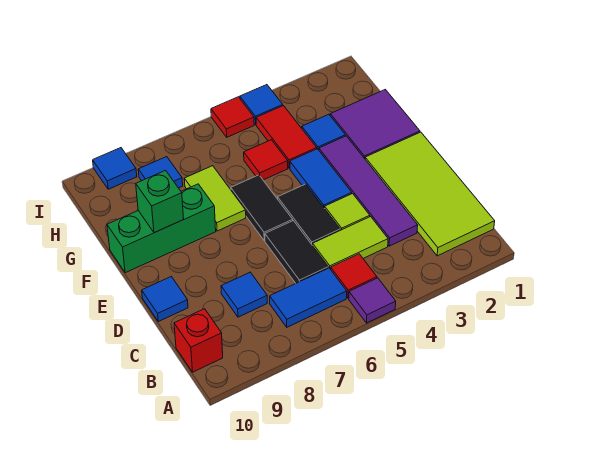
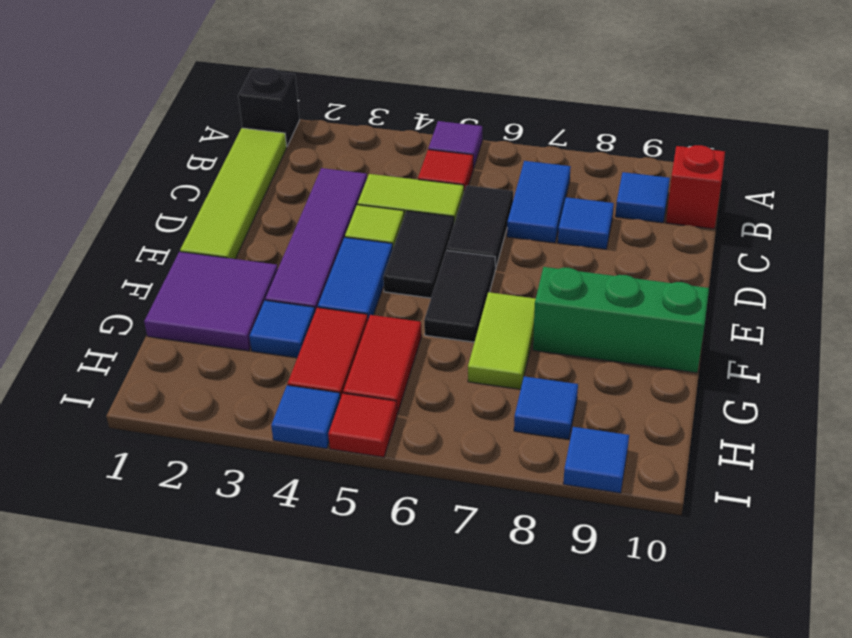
none -> black 1x1 brick [238,68,300,146]
lime 2x4 tile [365,132,495,256] -> lime 1x4 tile [180,128,287,259]
blue 1x2 tile [270,268,347,327] -> blue 1x2 tile turned to [507,161,571,243]
blue 1x1 tile [142,277,188,321] -> blue 1x1 tile moved to [615,172,670,223]
green 1x1 brick [136,171,184,233] -> none
red 1x1 tile [244,140,288,180] -> red 1x2 tile [343,315,422,414]

